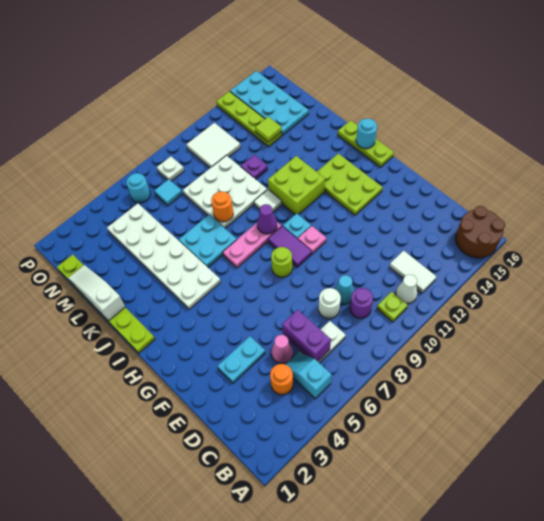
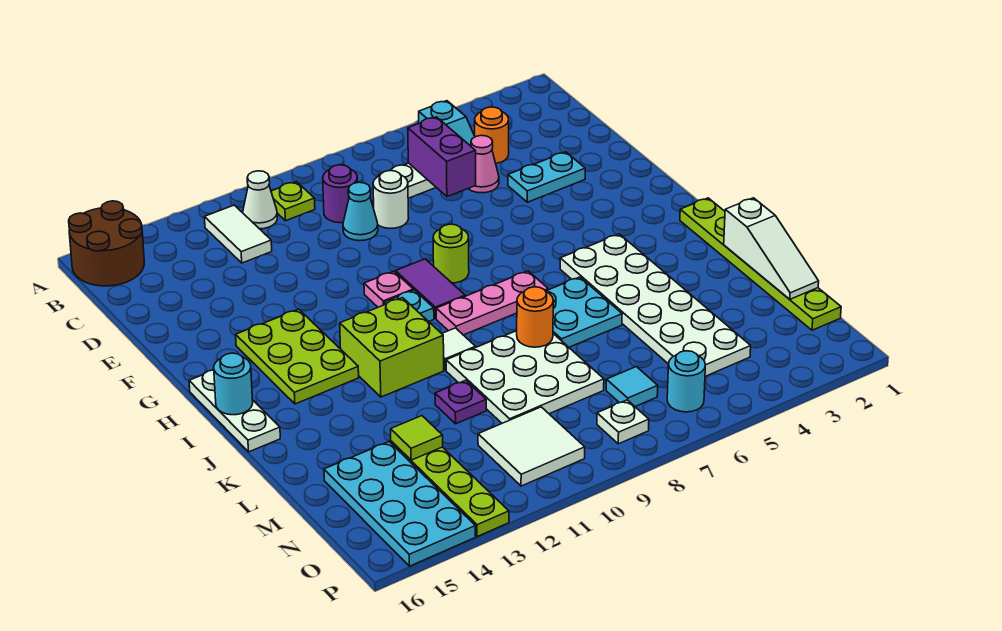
lime 1x3 plate [338,120,394,167] -> white 1x3 plate [189,370,280,452]
purple 1x1 cone [257,204,277,234] -> none

